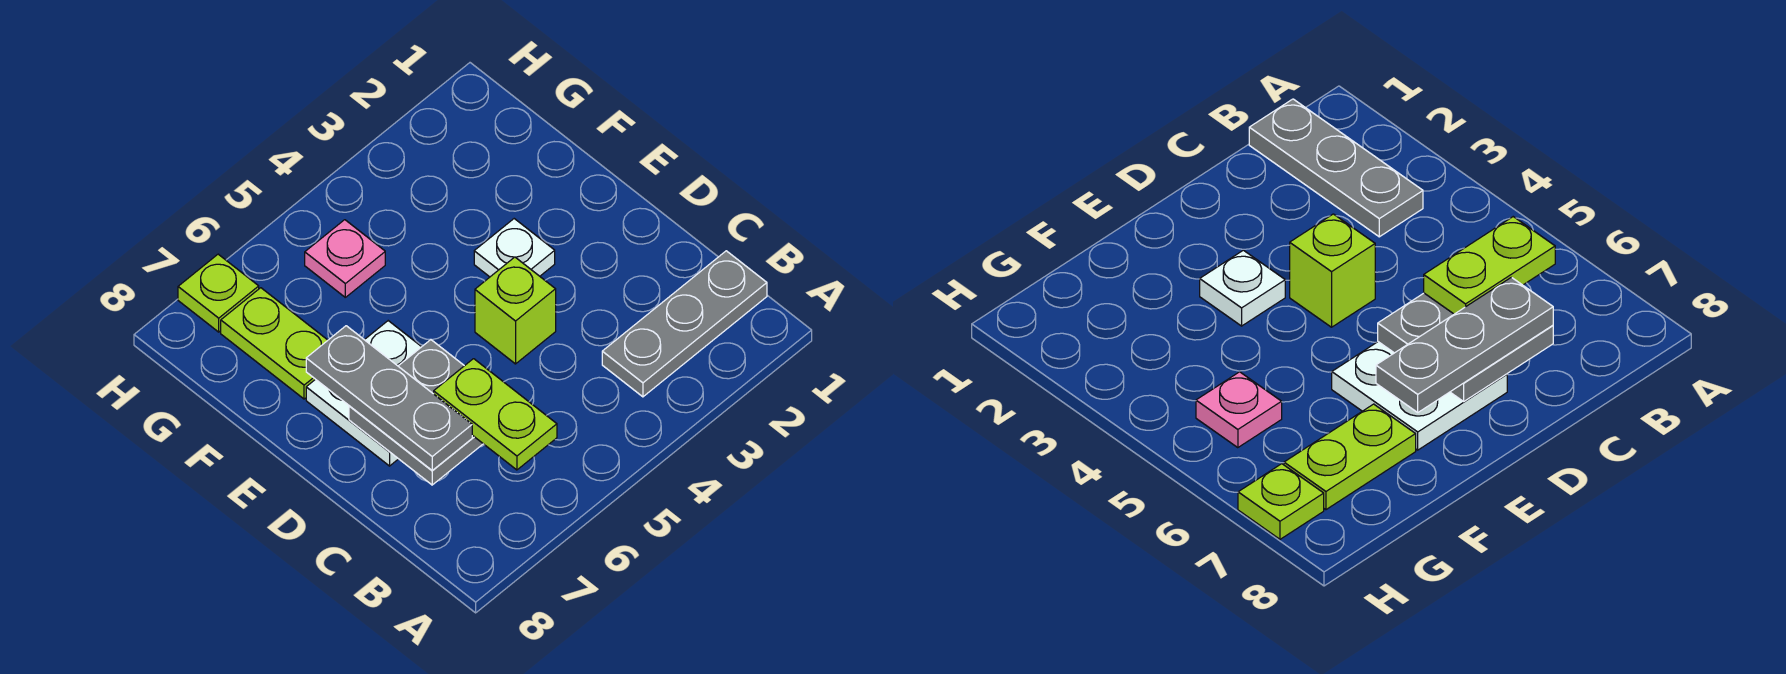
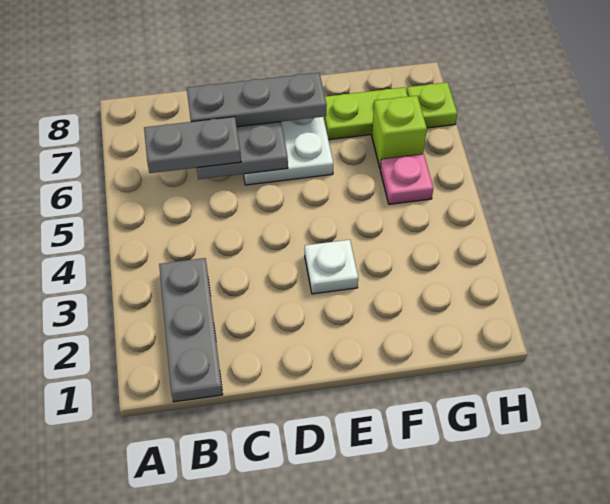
lime 1x2 plate [434,359,557,470] -> grey 1x2 plate [144,117,241,173]
lime 1x1 brick [475,257,556,364] -> lime 1x1 brick moved to [372,96,427,168]

